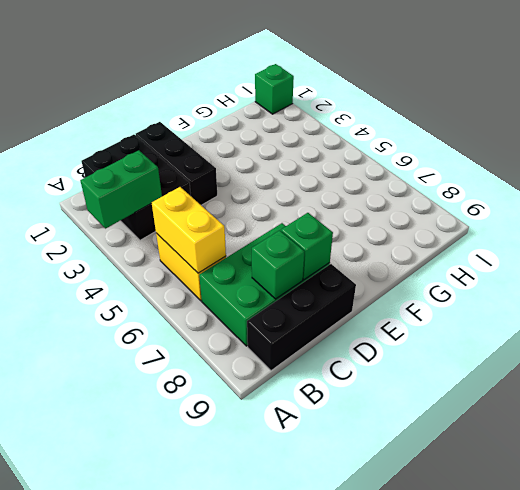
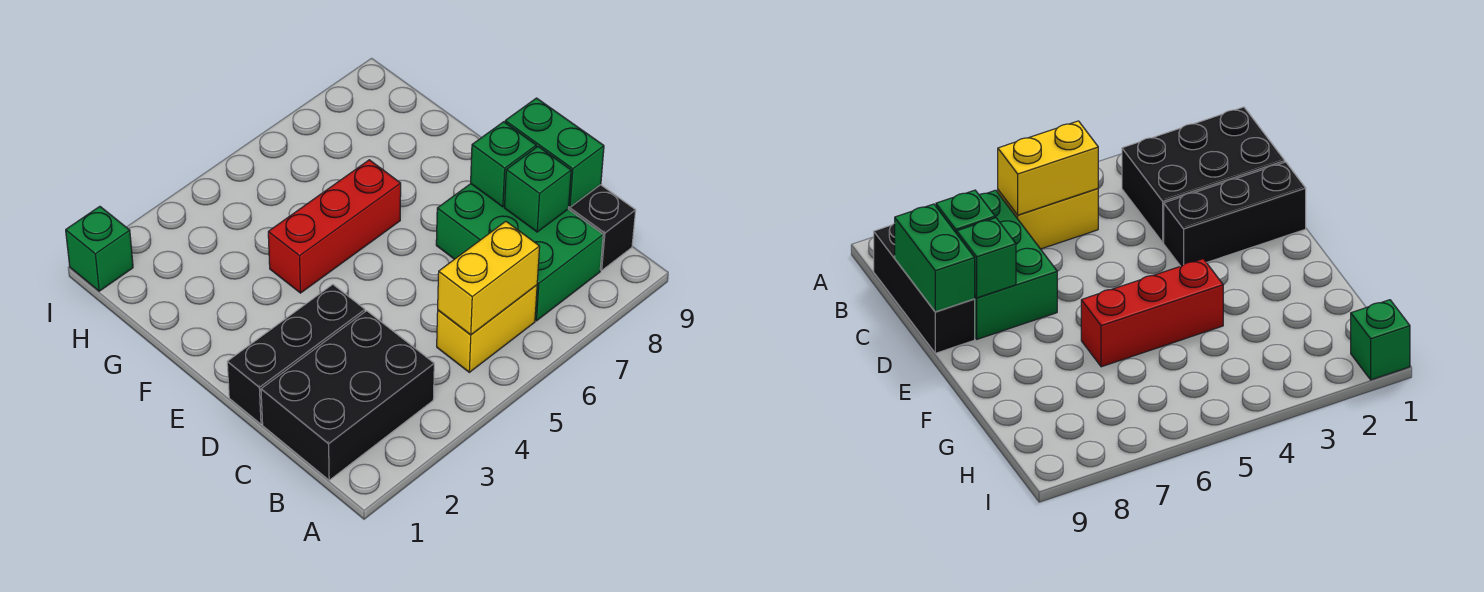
green 1x2 brick [80,150,162,229] -> green 1x2 brick moved to [505,98,604,207]
none -> red 1x3 brick [268,160,401,293]

